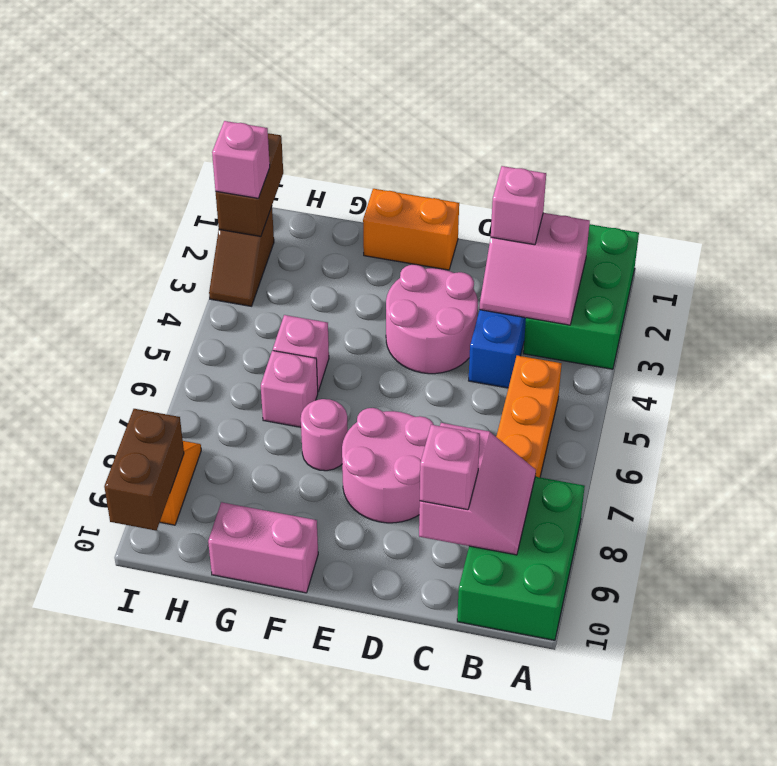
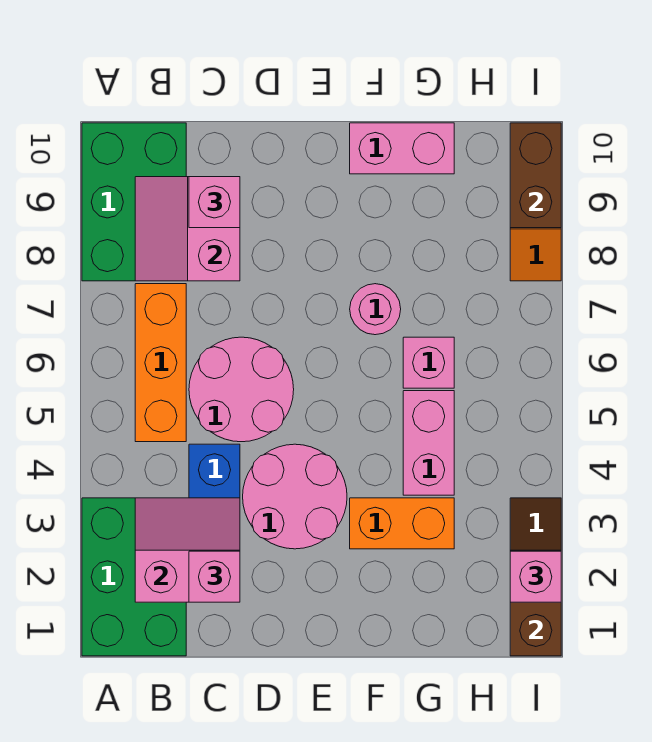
pink 2x2 round brick [342,408,434,523] -> pink 2x2 round brick moved to [189,337,294,442]
orange 1x2 brick [363,189,459,270] -> orange 1x2 brick moved to [350,498,454,549]
pink 1x1 brick [273,315,329,391] -> pink 1x2 brick [403,391,454,495]

